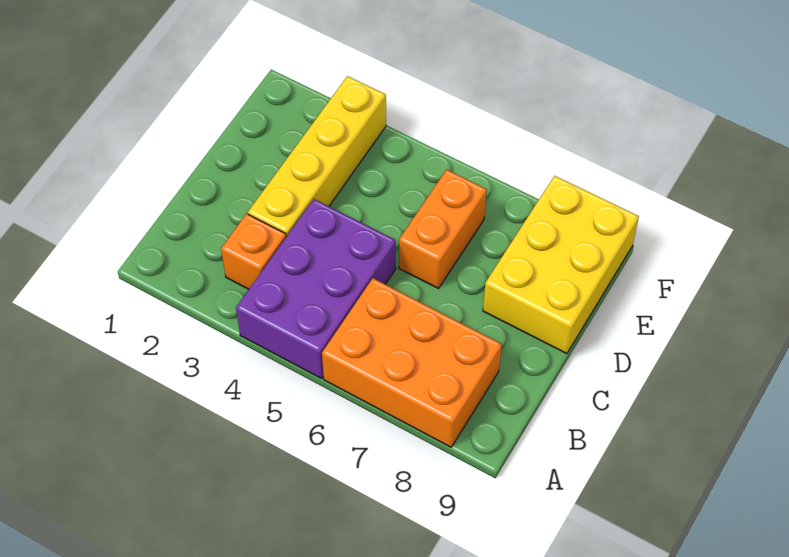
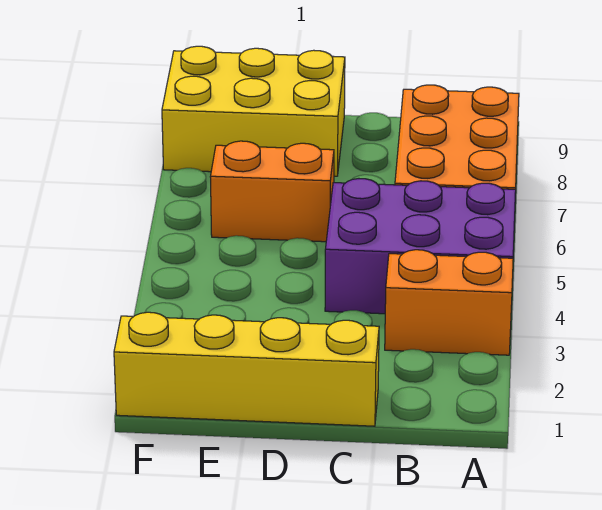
orange 1x1 brick [221,214,286,289] -> orange 1x2 brick [385,250,513,355]
yellow 1x4 brick [248,76,386,237] -> yellow 1x4 brick moved to [114,312,379,426]

